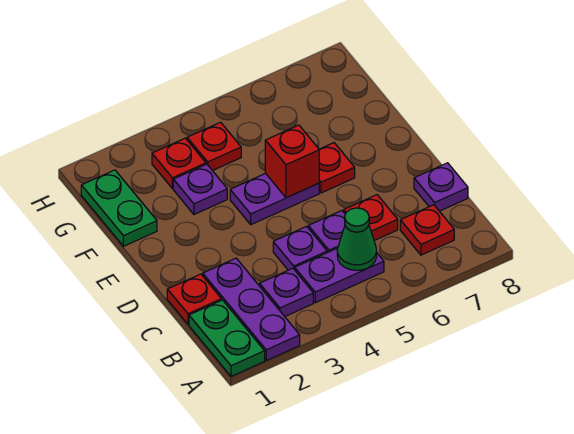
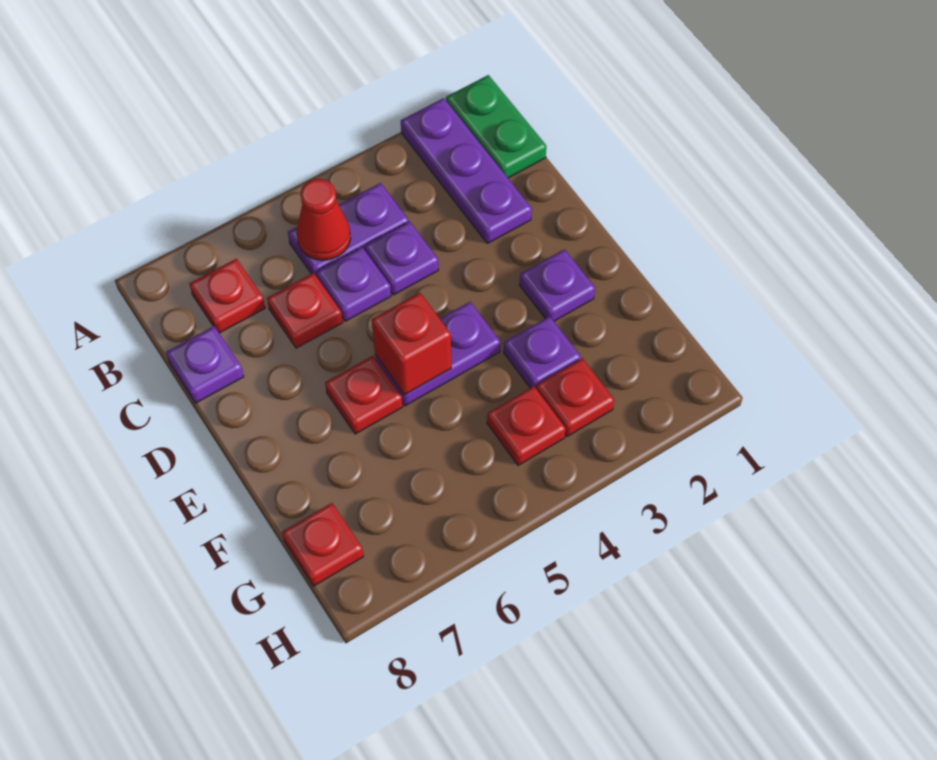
purple 1x1 plate [259,268,313,316] -> purple 1x1 plate moved to [520,249,595,321]
green 1x1 cone [337,208,377,270] -> red 1x1 cone [297,179,351,260]
red 1x1 plate [167,274,222,324] -> red 1x1 plate moved to [282,503,363,586]
green 1x2 plate [81,170,157,246] -> none

